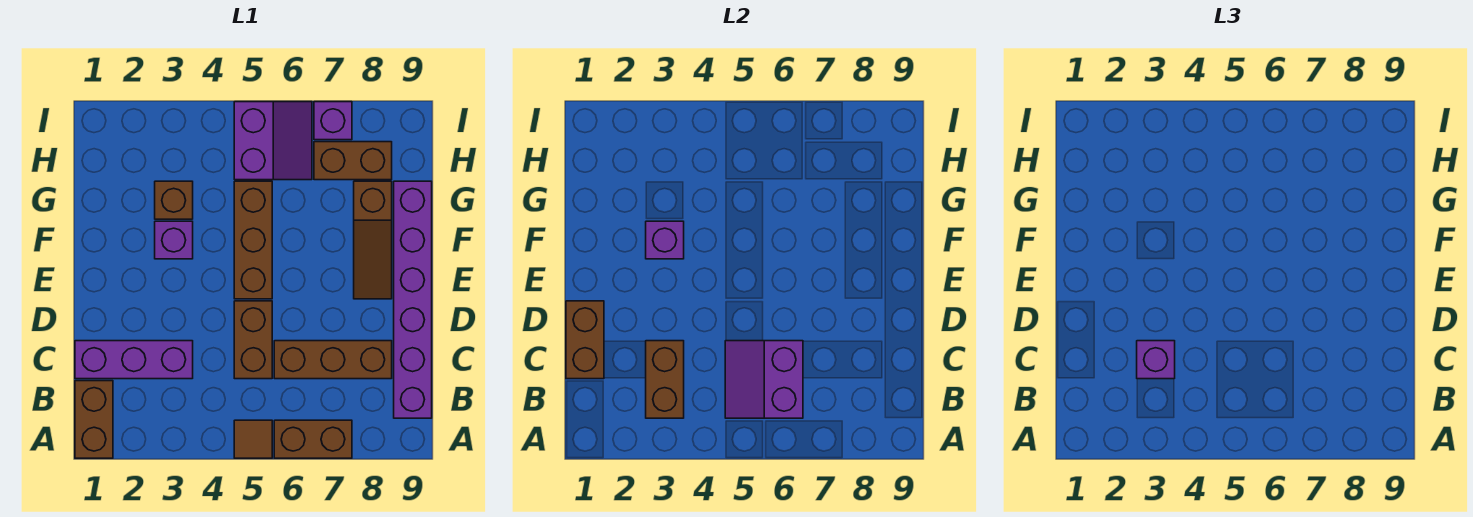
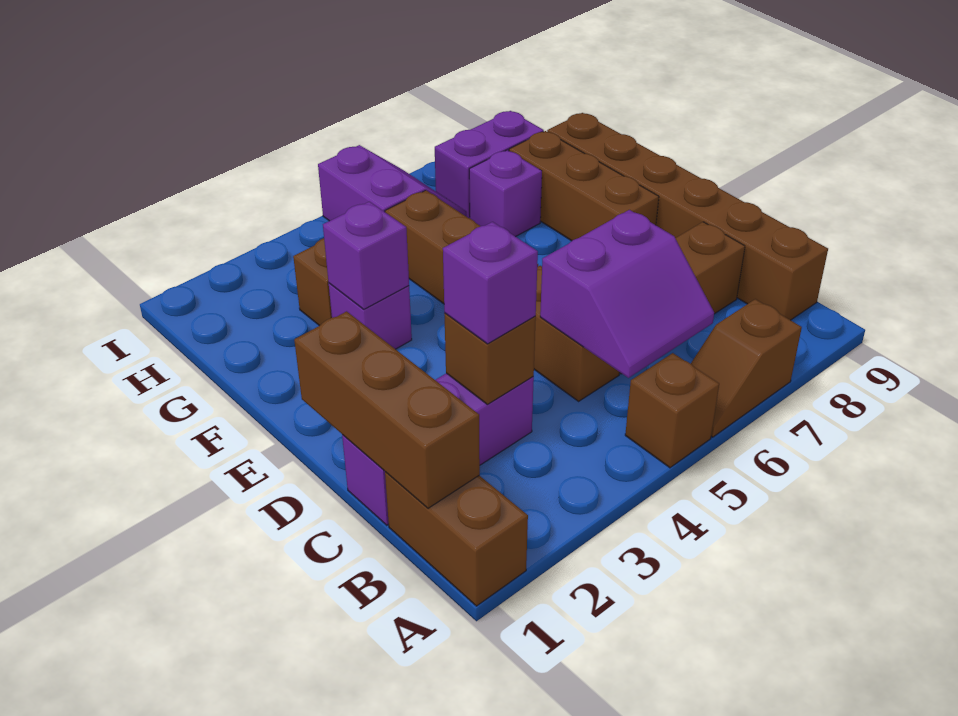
brown 1x1 tile [234,420,272,458] -> brown 1x1 brick [625,353,719,468]
brown 1x2 brick [274,420,352,458] -> brown 1x2 slope [691,299,802,437]
brown 1x2 brick [646,341,684,418] -> brown 1x1 brick [444,313,536,404]
purple 2x2 slope [725,341,803,418] -> purple 2x2 slope turned to [540,210,714,378]
purple 1x6 brick [394,181,432,418] -> brown 1x6 brick [547,113,828,320]
brown 1x2 brick [566,301,604,379] -> brown 1x3 brick [294,311,480,508]
brown 1x3 slope [354,181,392,299] -> brown 1x3 brick [509,131,659,241]
brown 1x2 brick [314,142,392,180] -> purple 1x2 brick [435,111,544,218]
purple 1x1 brick [314,102,352,140] -> purple 1x1 brick moved to [469,150,542,237]

